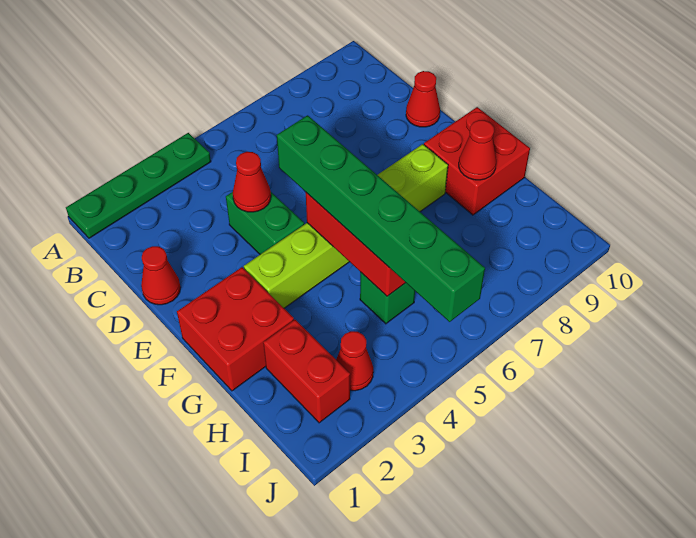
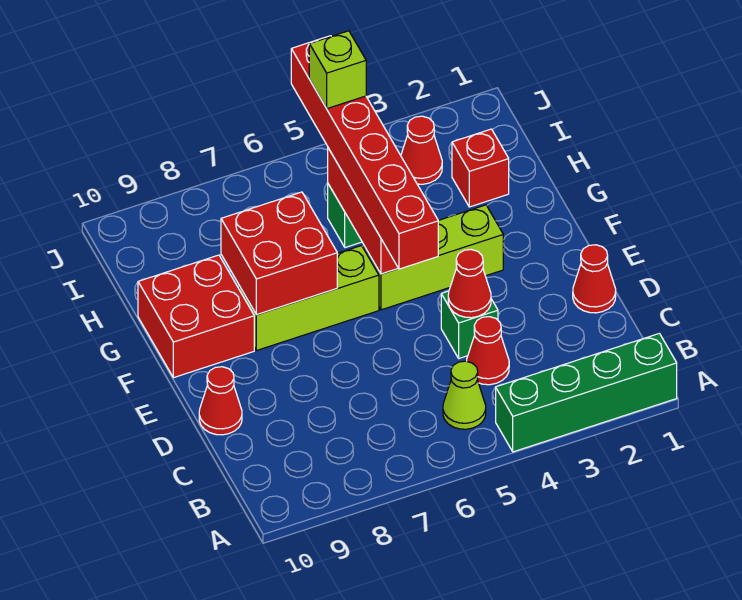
green 1x4 plate [66,133,211,238] -> green 1x4 brick [496,333,677,452]
none -> lime 1x1 cone [443,361,486,429]
green 1x2 brick [226,192,304,254] -> green 1x1 brick [441,291,498,358]
green 1x6 brick [277,115,485,322] -> red 1x6 brick [291,36,438,269]
red 2x2 brick [177,267,294,391] -> red 2x2 brick moved to [221,192,337,315]
red 1x1 cone [459,120,496,180] -> red 1x1 cone moved to [467,317,509,385]
red 1x2 brick [263,320,350,423] -> red 1x1 brick [452,129,509,207]
none -> lime 1x1 brick [309,31,366,109]

